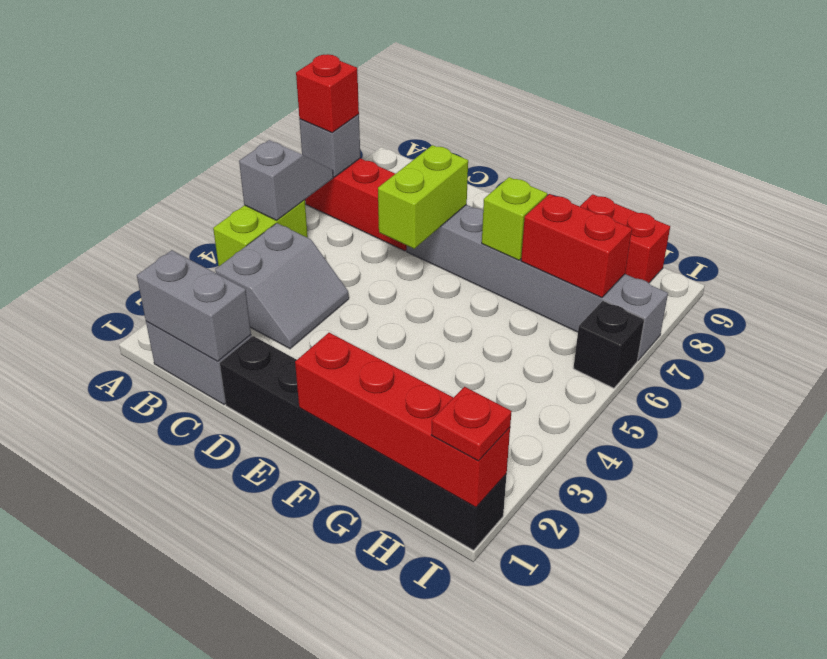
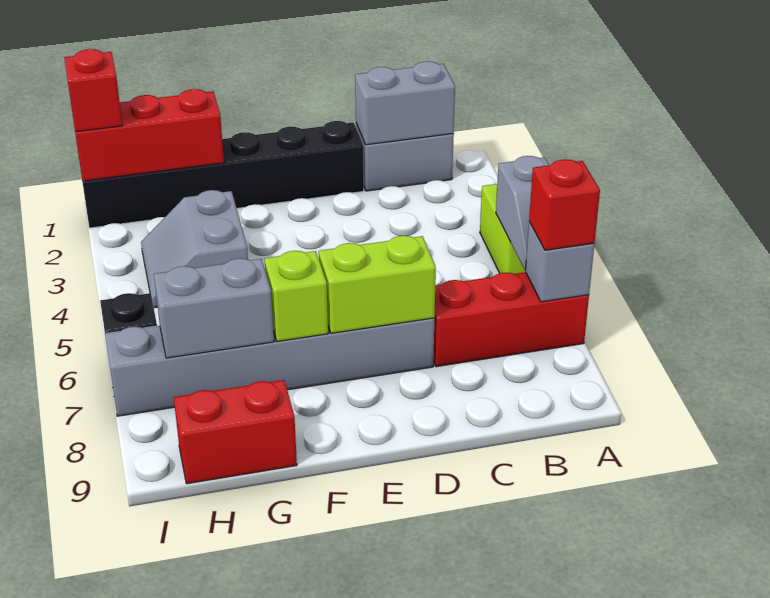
grey 2x2 slope [215,223,349,349] -> grey 2x2 slope moved to [141,190,248,308]
lime 1x2 brick [378,145,468,249] -> lime 1x2 brick turned to [319,236,436,333]
red 1x4 brick [295,333,510,507] -> red 1x3 brick [75,89,224,181]
red 1x2 brick [521,194,632,298] -> grey 1x2 brick [154,258,274,358]
red 1x1 plate [432,387,512,461] -> red 1x1 brick [64,49,122,132]

